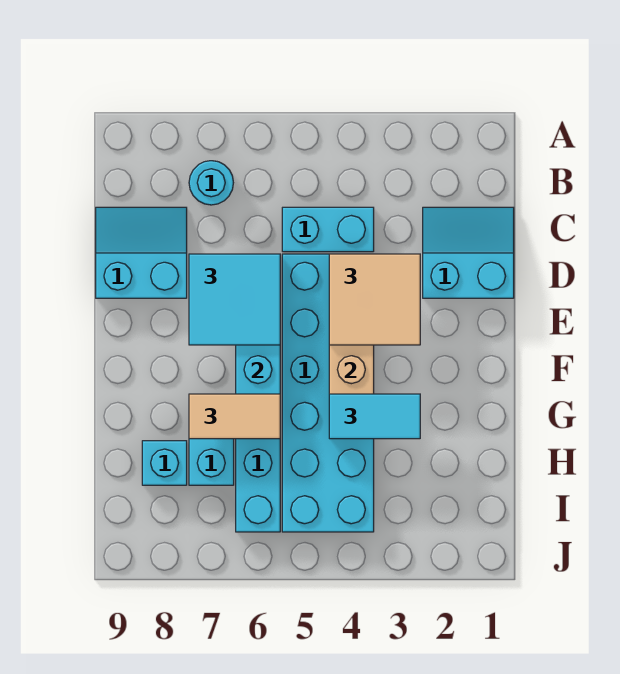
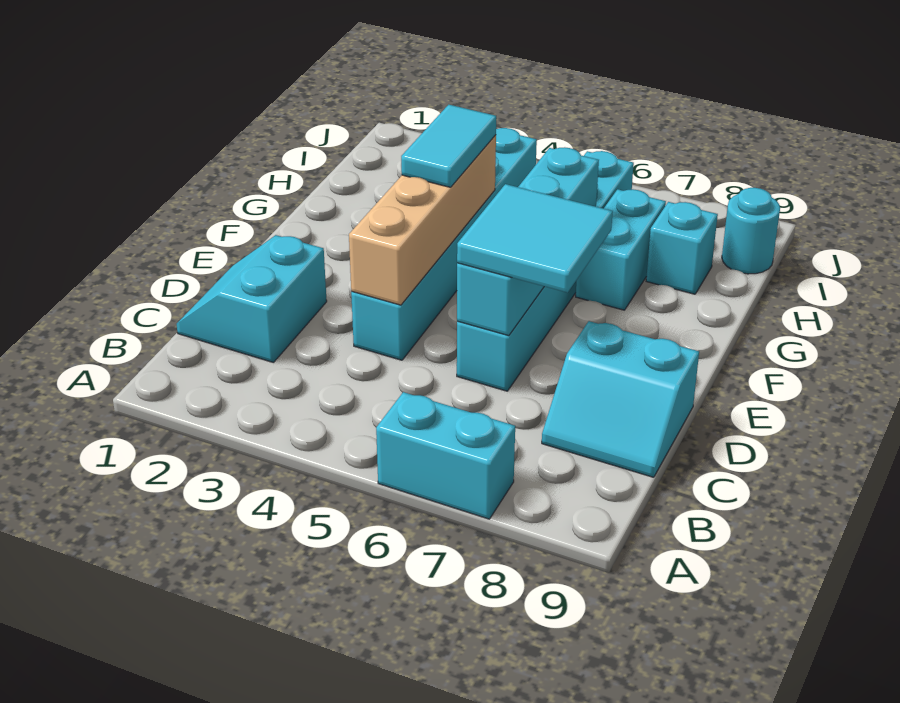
cyan 1x1 round brick [189,161,233,205] -> cyan 1x1 round brick moved to [722,188,780,274]
cyan 2x2 slope [423,207,514,298] -> cyan 2x2 slope turned to [177,235,327,363]
cyan 1x2 brick [282,207,374,252] -> cyan 1x2 brick moved to [376,392,515,519]
tan 2x2 tile [329,254,420,345] -> none
cyan 2x6 brick [282,254,374,532] -> cyan 1x6 brick [351,128,537,360]
cyan 1x2 tile [329,394,420,439] -> cyan 1x2 tile turned to [401,105,496,187]
tan 1x2 tile [189,394,280,439] -> none

